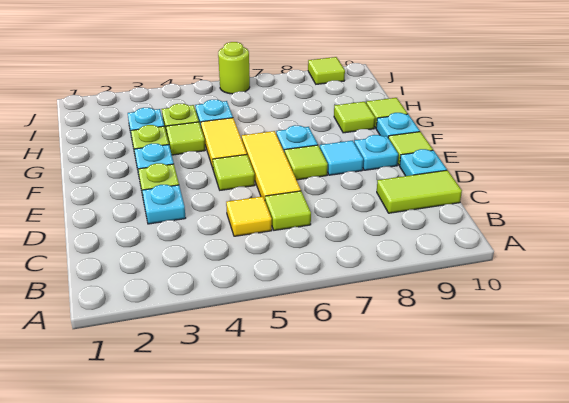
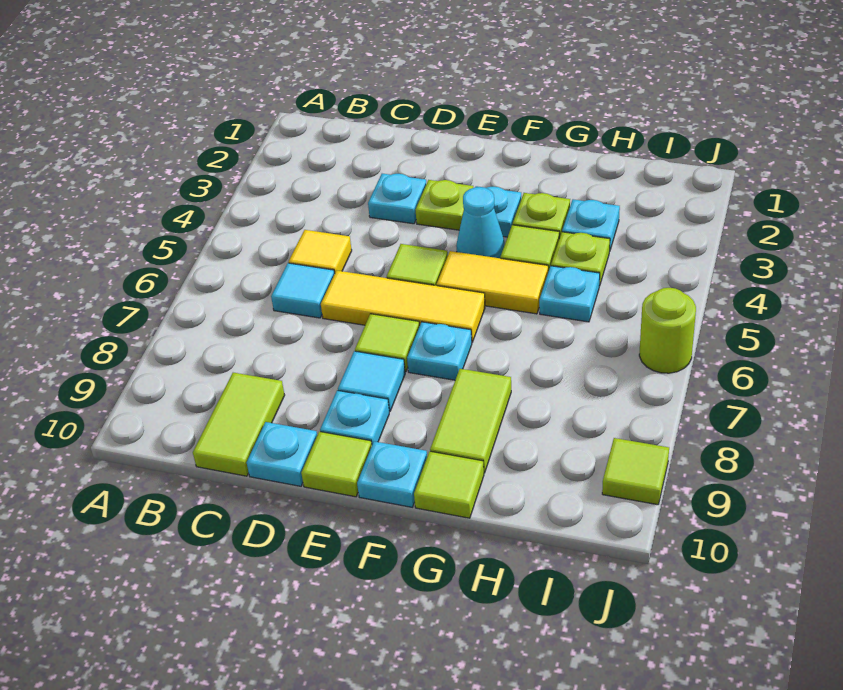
lime 1x1 tile [265,191,311,230] -> cyan 1x1 tile [271,263,334,318]
none -> cyan 1x1 cone [456,187,505,258]
lime 1x1 tile [334,102,375,133] -> lime 1x2 tile [430,369,511,473]

